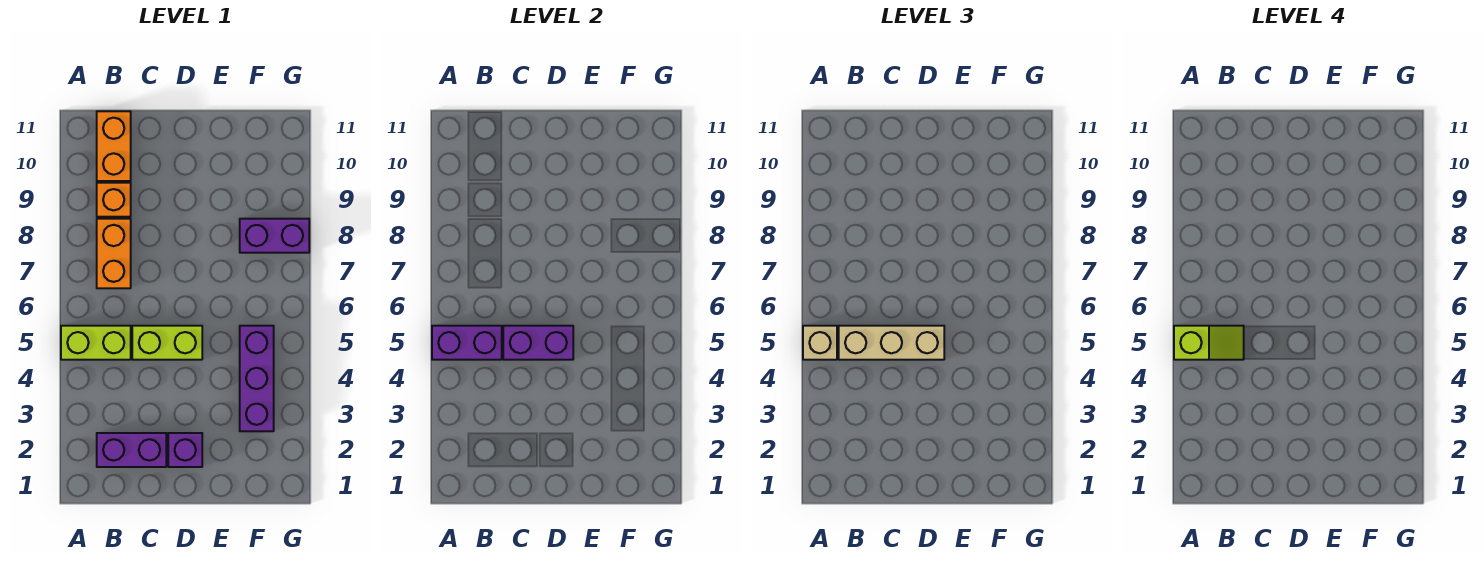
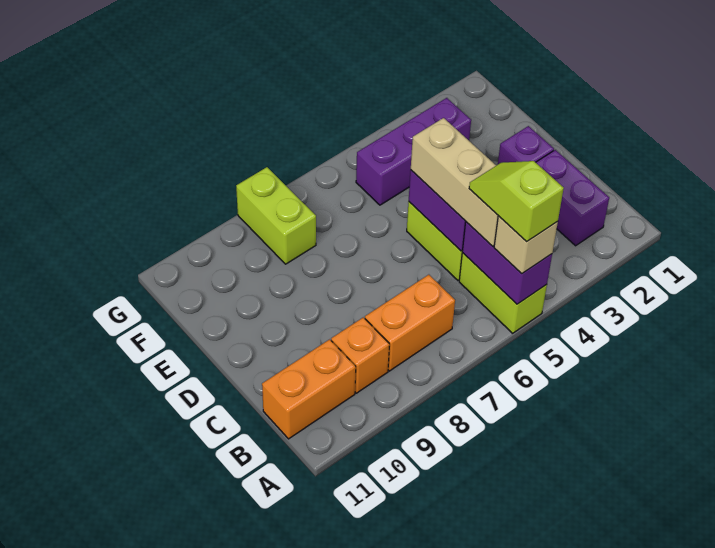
purple 1x2 brick [240,219,309,253] -> lime 1x2 brick [236,167,316,264]

